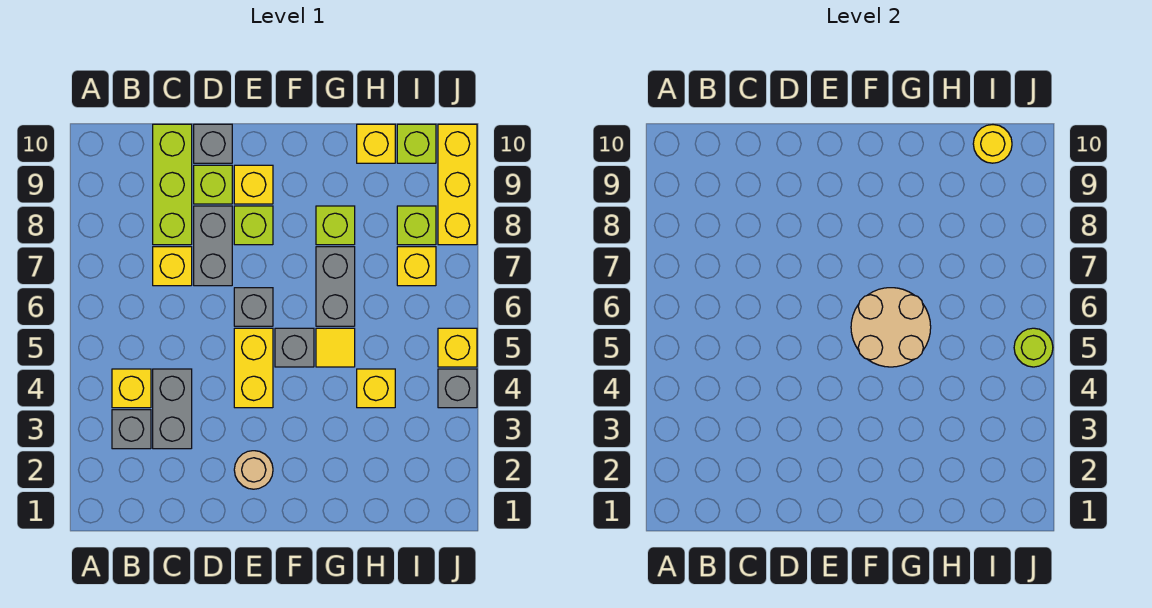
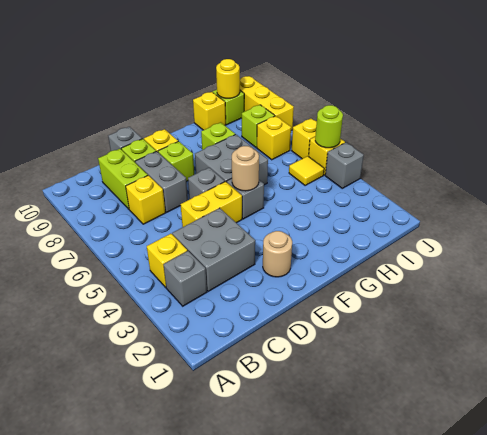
grey 1x2 brick [153,369,192,449] -> grey 2x2 brick [172,208,255,292]
lime 1x3 brick [153,124,192,245] -> lime 1x2 brick [98,149,148,209]
yellow 1x2 brick [234,328,273,408] -> yellow 1x2 brick turned to [180,182,242,227]
tan 2x2 round brick [851,288,931,367] -> tan 1x1 round brick [232,146,259,191]
yellow 1x1 tile [316,328,355,367] -> yellow 1x1 tile moved to [289,156,324,186]
grey 1x2 brick [316,247,355,326] -> grey 2x2 brick [195,134,268,185]
yellow 1x1 brick [357,369,395,408] -> yellow 1x1 brick moved to [292,118,317,159]

